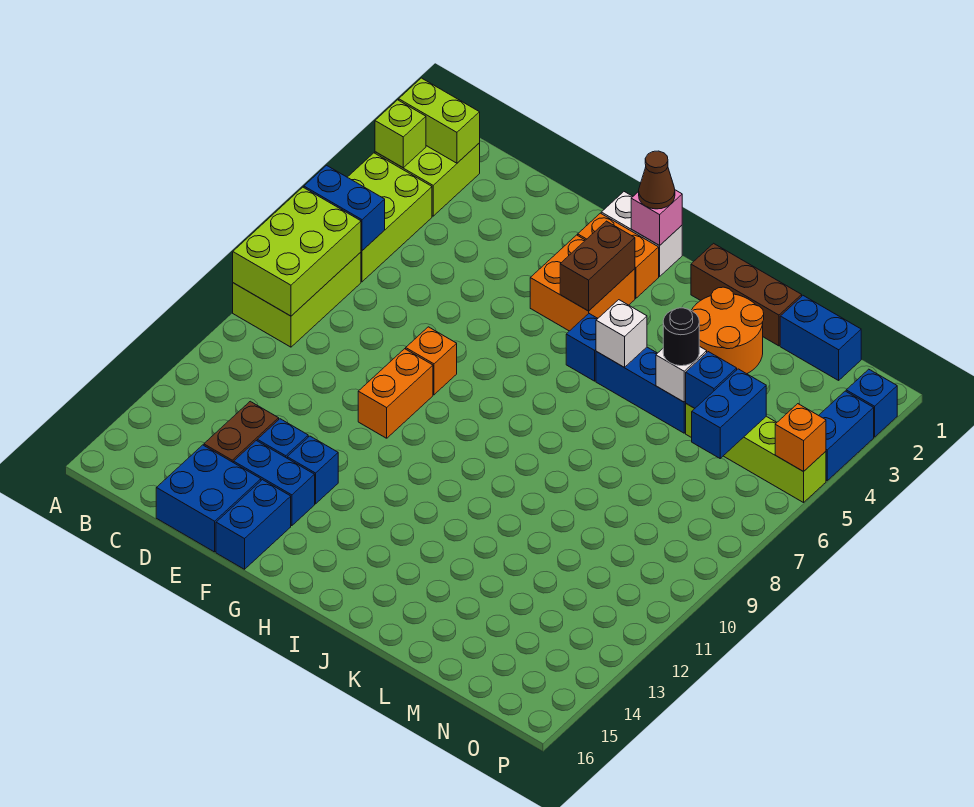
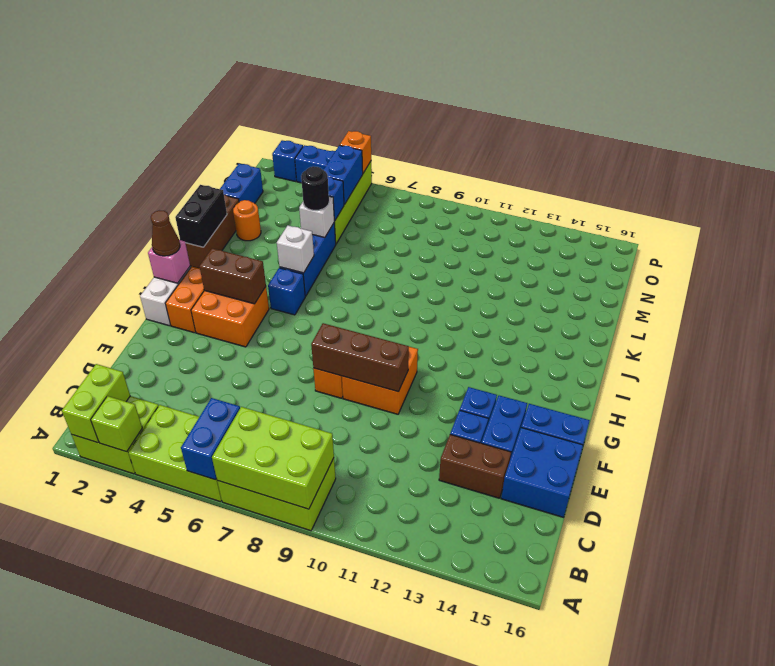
none -> brown 1x3 brick [311,323,409,392]
orange 1x2 brick [358,349,433,438] -> orange 2x2 brick [342,347,418,414]
none -> black 1x2 brick [175,185,227,247]
orange 2x2 round brick [691,287,764,374] -> orange 1x1 round brick [233,200,261,241]
blue 1x2 brick [692,369,766,458] -> blue 1x2 brick turned to [324,145,363,205]

